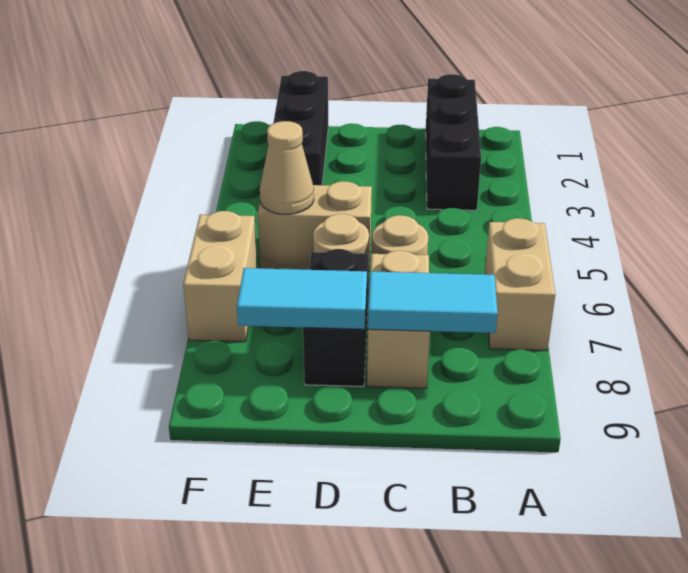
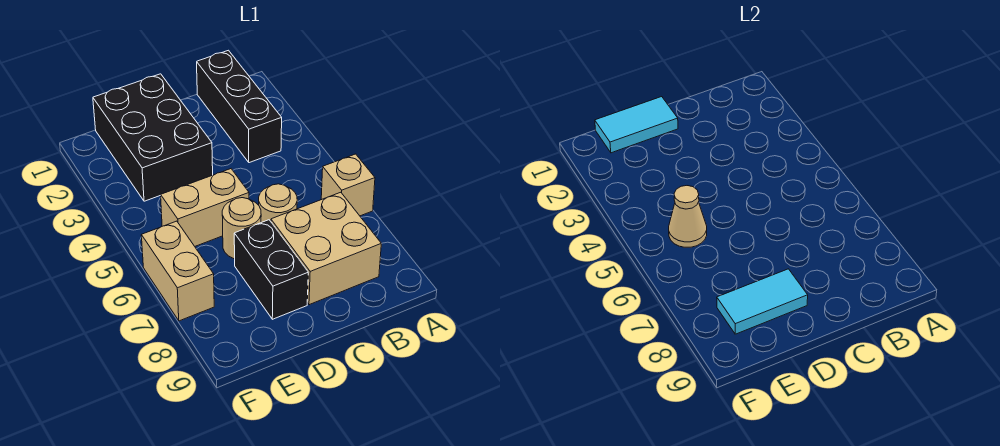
tan 1x2 brick [485,218,555,351] -> tan 1x1 brick [321,154,375,216]
cyan 1x2 tile [368,271,498,333] -> cyan 1x2 tile moved to [595,97,678,153]
tan 1x2 brick [367,251,430,388] -> tan 2x2 brick [271,192,381,305]
black 1x3 brick [273,71,328,185] -> black 2x3 brick [93,74,213,201]

